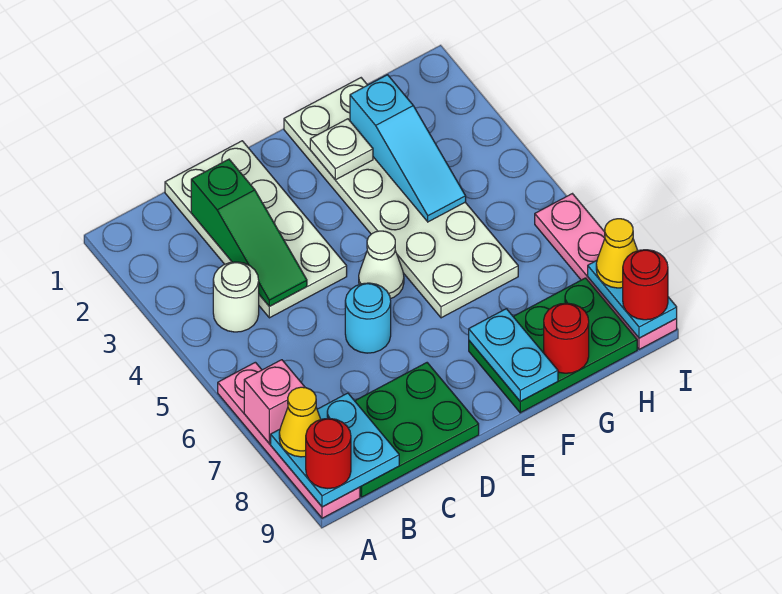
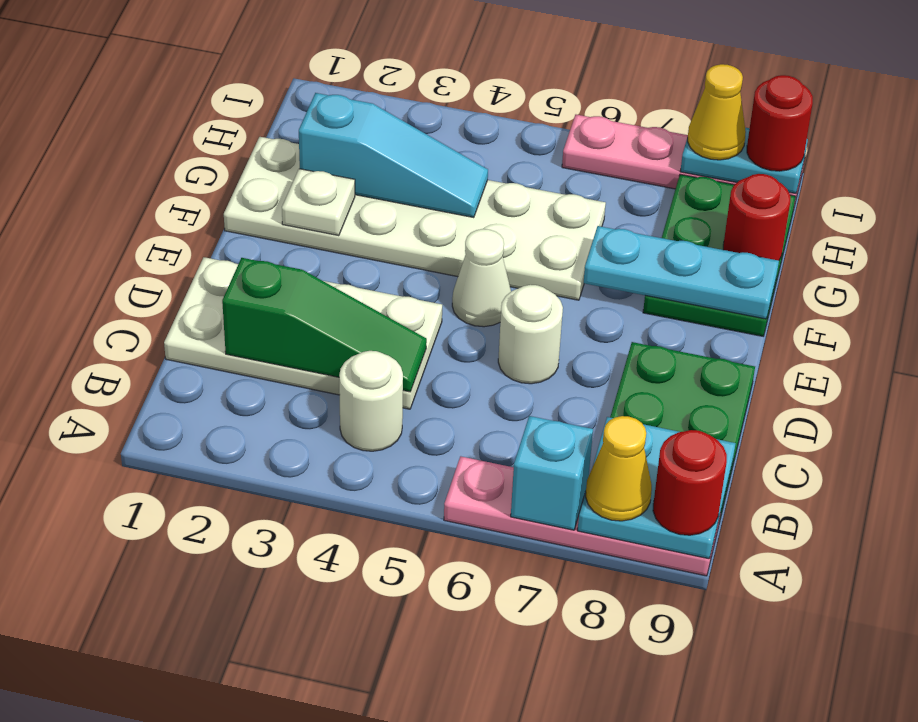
pink 1x1 brick [244,360,305,443] -> cyan 1x1 brick [511,416,593,530]
cyan 1x1 round brick [345,283,391,353] -> white 1x1 round brick [498,285,563,384]
cyan 1x2 plate [469,309,558,401] -> cyan 1x3 plate [584,226,779,319]

